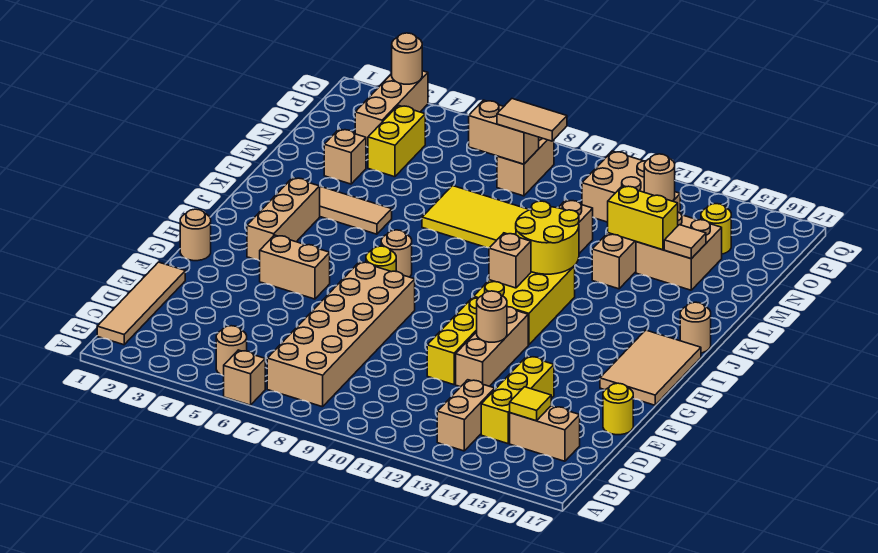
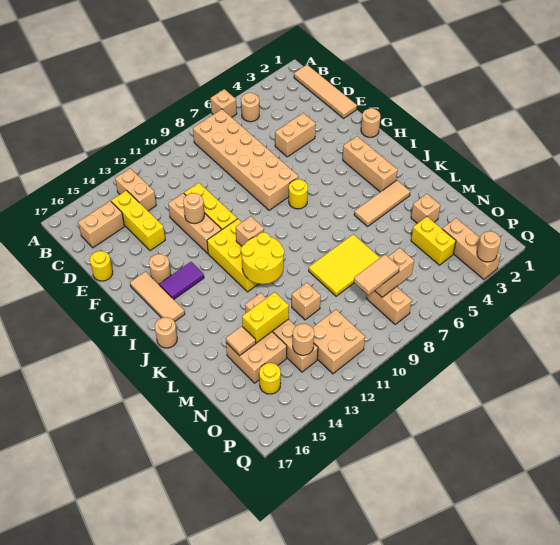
yellow 1x1 tile [510,387,551,421] -> none
tan 1x2 brick [260,235,330,299] -> tan 1x2 brick moved to [275,113,316,157]
tan 2x3 tile [600,330,701,405] -> tan 1x3 tile [130,271,185,322]
none -> purple 1x2 tile [159,262,204,299]
tan 1x1 round brick [381,230,412,277] -> tan 1x1 round brick moved to [149,254,171,284]

